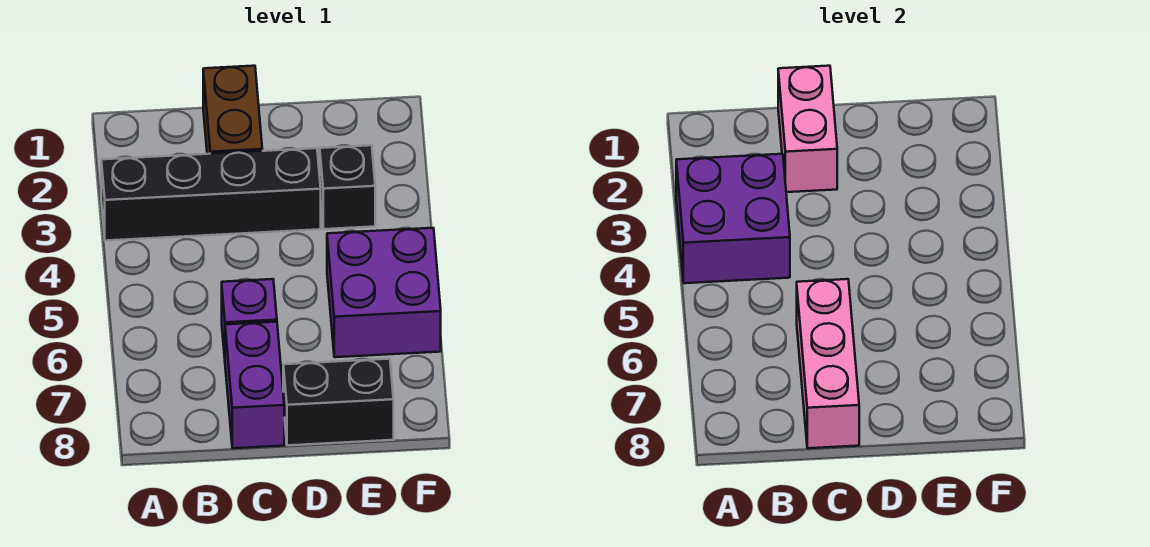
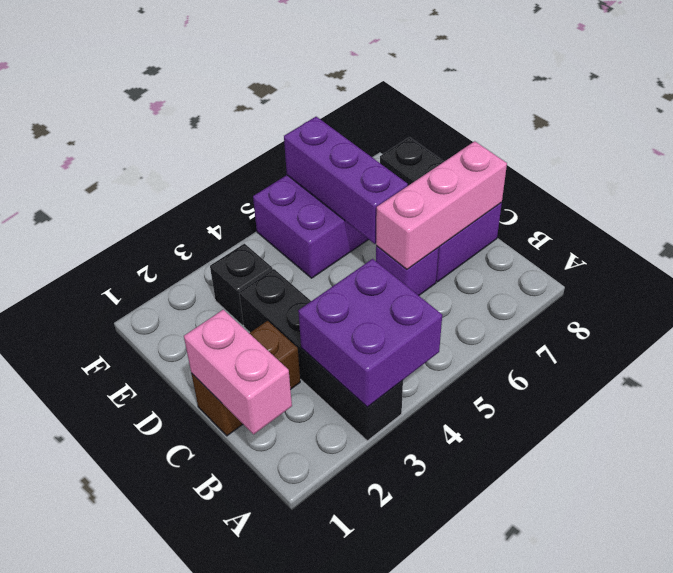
pink 1x2 brick [778,66,837,192] -> pink 1x2 brick turned to [184,310,292,434]
none -> purple 1x3 brick [284,117,408,244]

